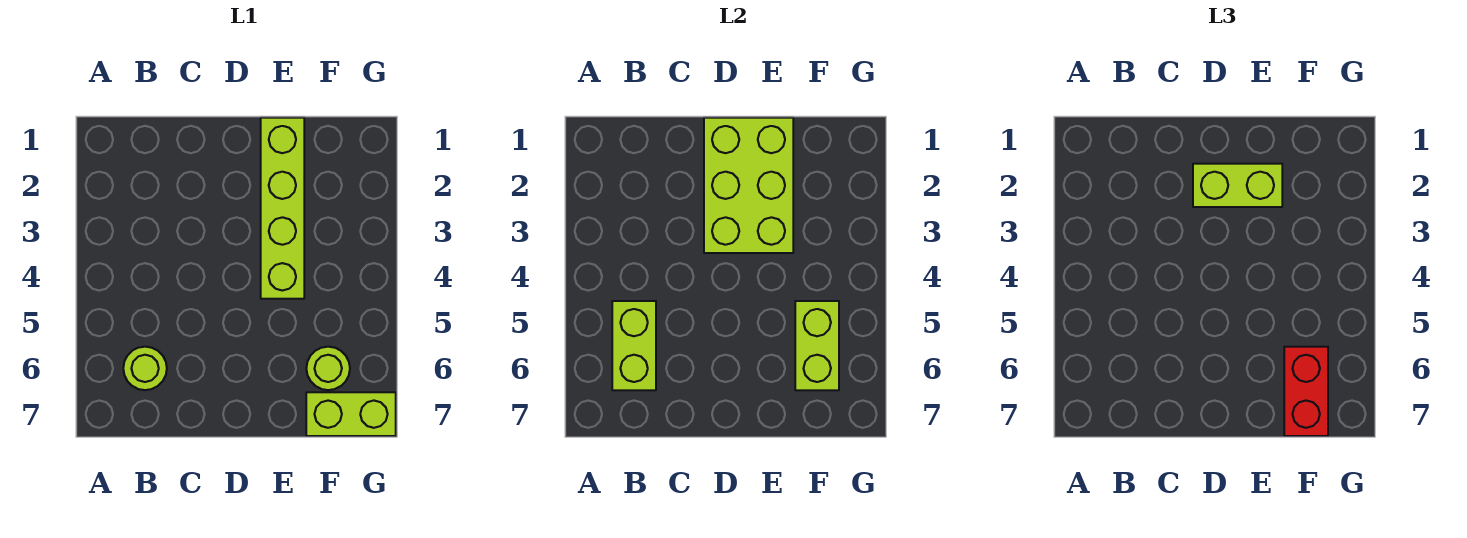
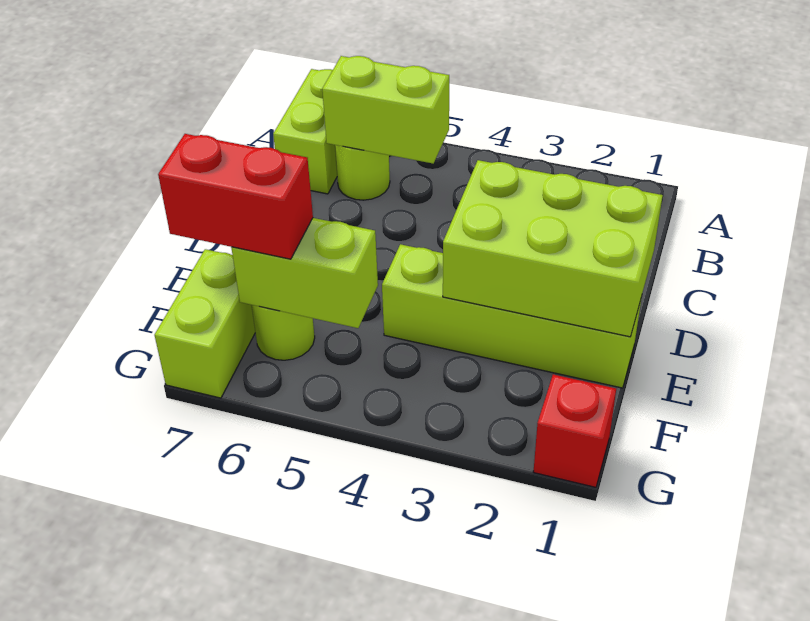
lime 1x2 brick [1193,164,1282,207] -> lime 1x2 brick moved to [273,69,337,194]
none -> red 1x1 brick [533,375,616,487]

